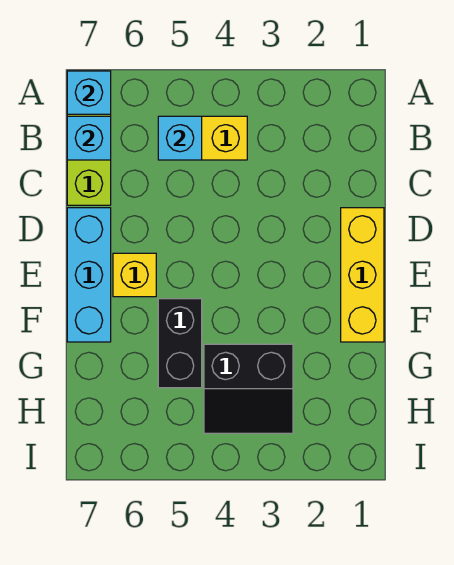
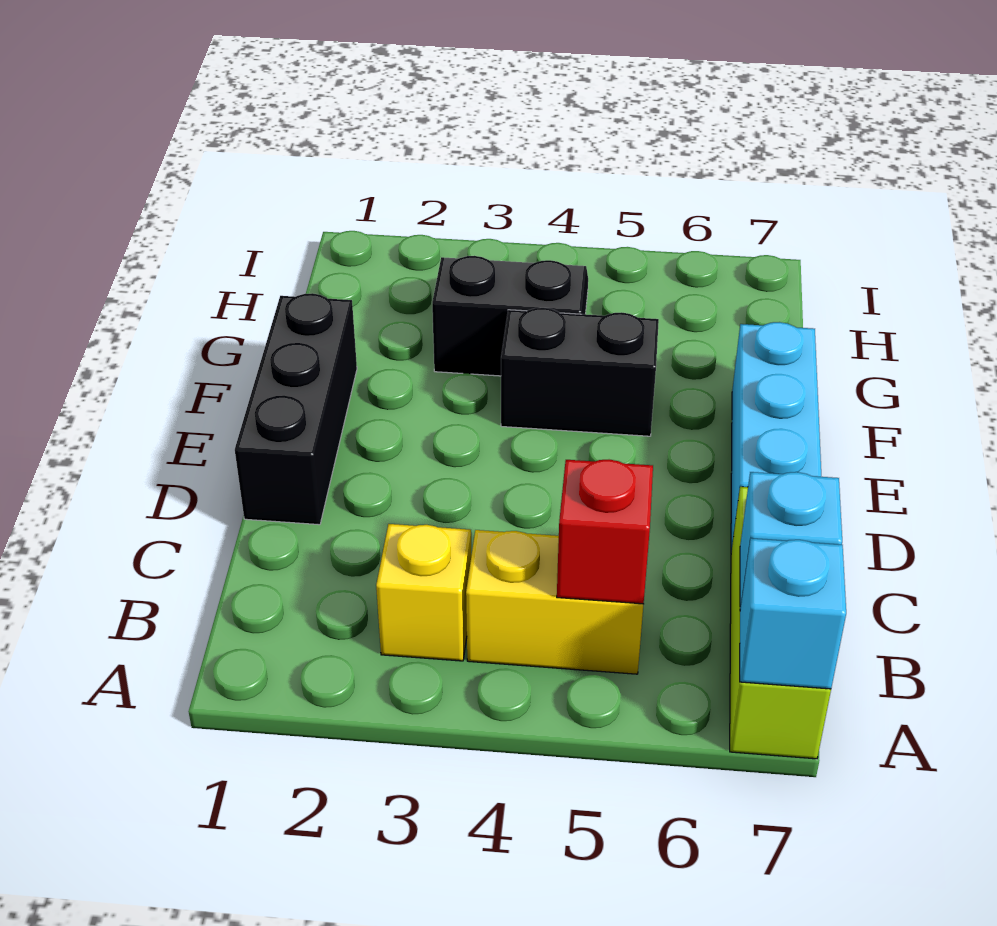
cyan 1x1 brick [158,116,202,160] -> red 1x1 brick [557,460,653,604]
yellow 1x3 brick [341,208,384,342] -> black 1x3 brick [235,293,357,525]
yellow 1x1 brick [113,253,156,297] -> yellow 1x1 brick moved to [376,524,472,661]
black 1x2 brick [158,299,202,388] -> black 1x2 brick turned to [501,308,659,436]

